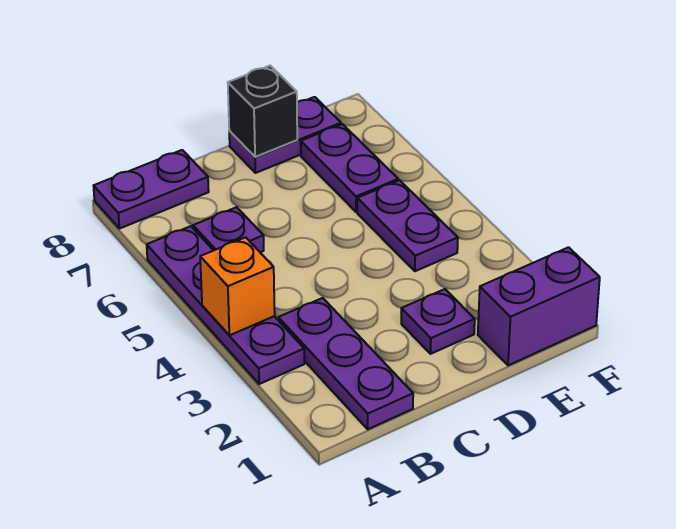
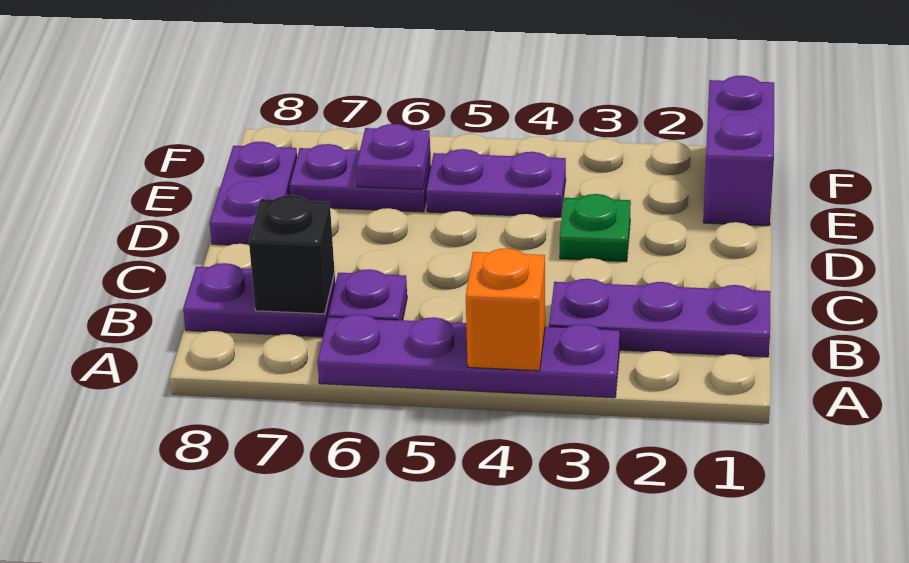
purple 1x2 plate [94,150,209,229] -> purple 1x2 plate turned to [183,263,335,337]
purple 1x1 plate [401,289,475,354] -> purple 1x1 plate moved to [357,124,430,189]
none -> green 1x1 plate [560,194,631,262]
black 1x1 brick [228,66,297,157] -> black 1x1 brick moved to [249,195,335,314]

